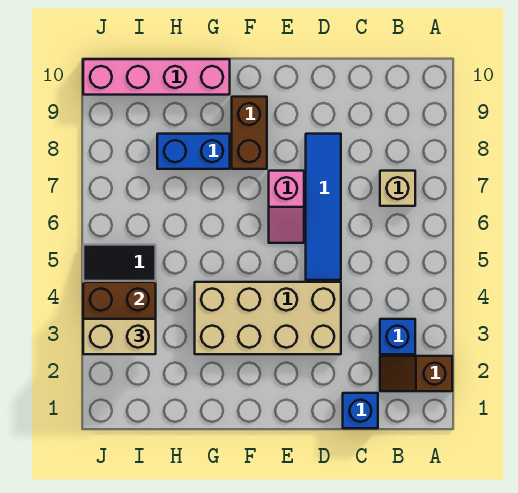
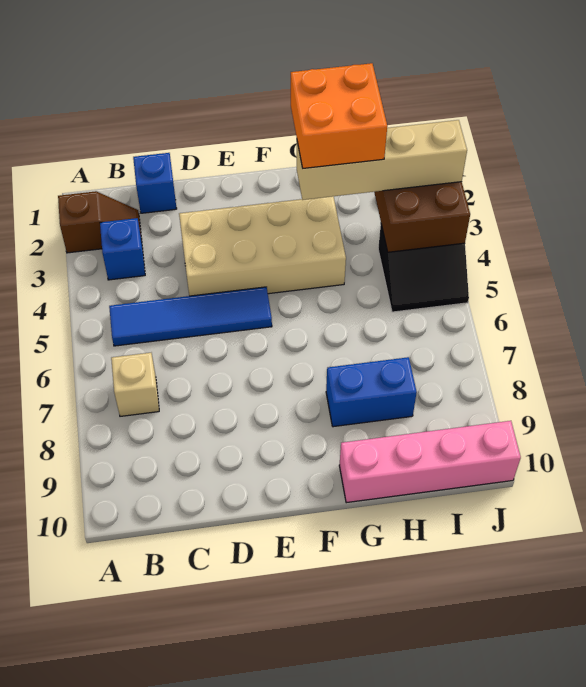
blue 1x4 tile [306,134,341,280] -> blue 1x4 tile turned to [109,287,272,346]
pink 1x2 slope [269,171,304,243] -> none
brown 1x2 brick [232,97,267,169] -> none
none -> orange 2x2 brick [291,63,387,168]
tan 1x2 brick [83,319,156,354] -> tan 1x4 brick [297,120,467,200]

